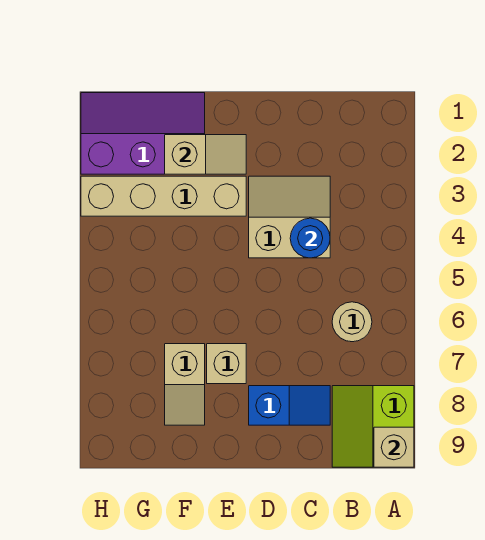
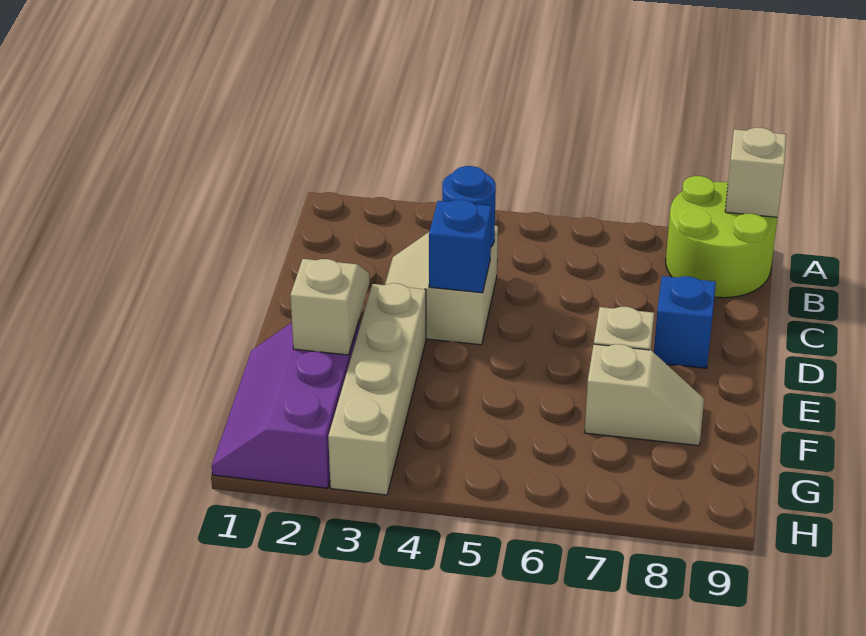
lime 2x2 slope [332,386,414,467] -> lime 2x2 round brick [666,176,777,298]
tan 1x1 round brick [332,302,372,342] -> none
none -> blue 1x1 brick [429,200,492,293]

